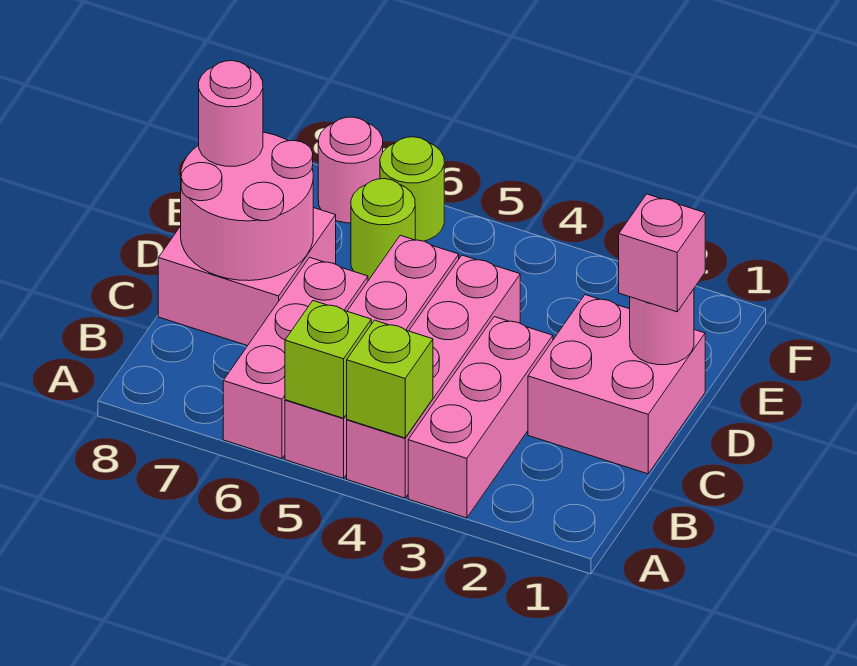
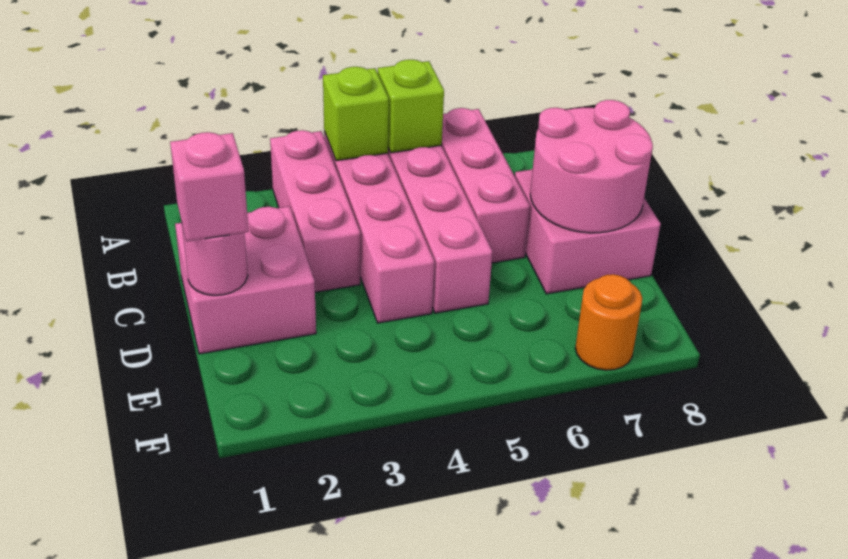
pink 1x1 round brick [199,61,263,166] -> none
lime 1x1 round brick [351,179,415,281] -> none
lime 1x1 round brick [380,137,444,241] -> none
pink 1x1 round brick [318,117,383,223] -> orange 1x1 round brick [575,274,642,370]

